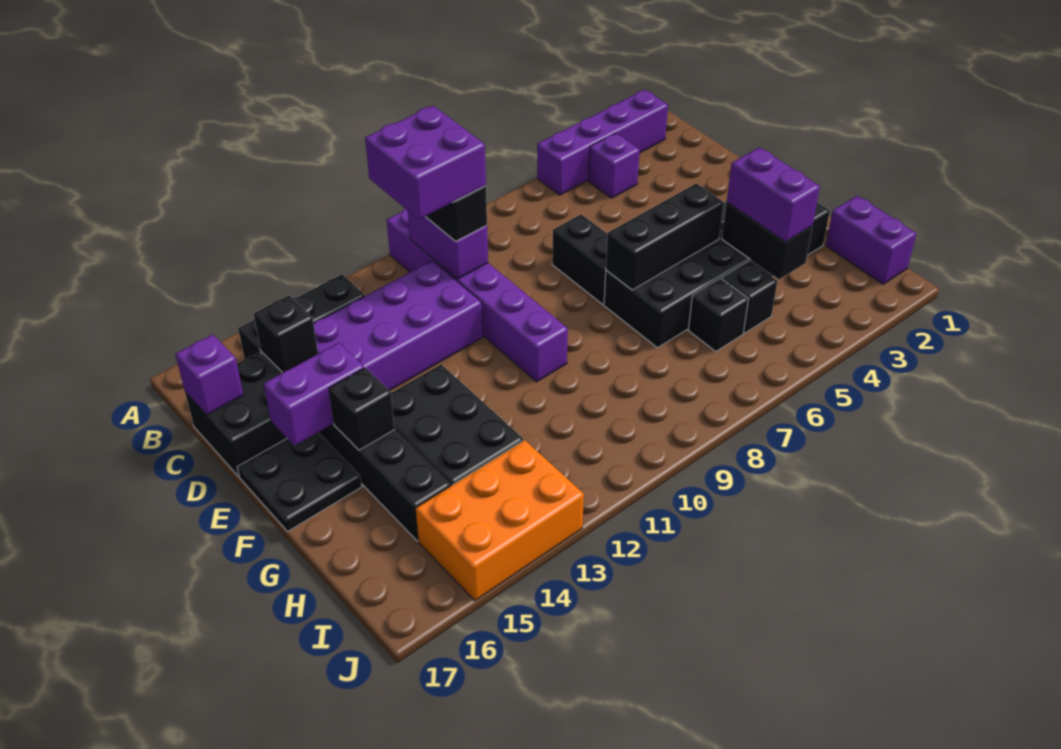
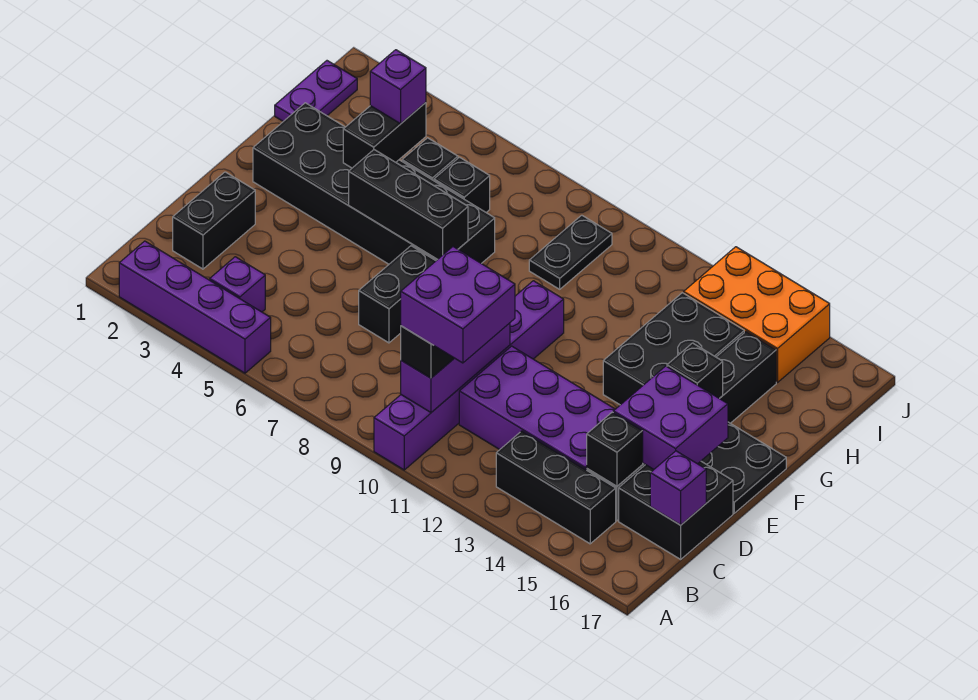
purple 1x2 brick [408,211,488,279] -> purple 1x3 brick [401,323,510,412]
none -> black 1x2 brick [173,172,255,269]
purple 1x2 brick [264,343,364,446] -> purple 2x2 brick [613,366,728,469]
purple 1x2 brick [727,147,820,242] -> purple 1x1 brick [370,50,426,124]
purple 1x2 brick [826,196,916,284] -> purple 1x2 plate [275,61,357,121]
none -> black 1x2 plate [529,215,612,289]

